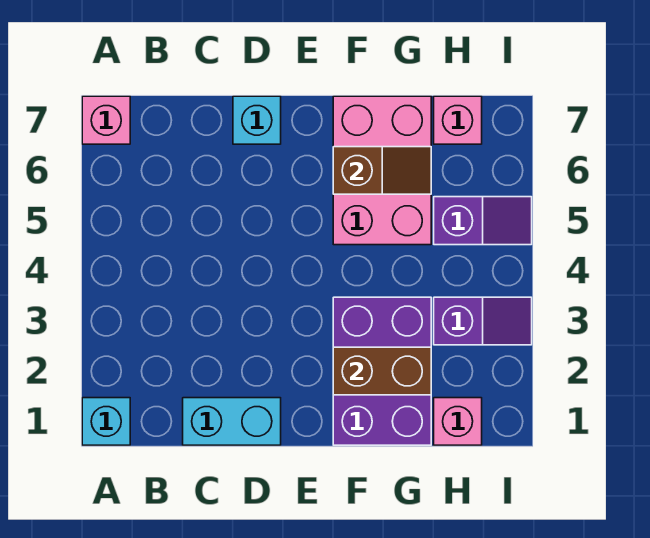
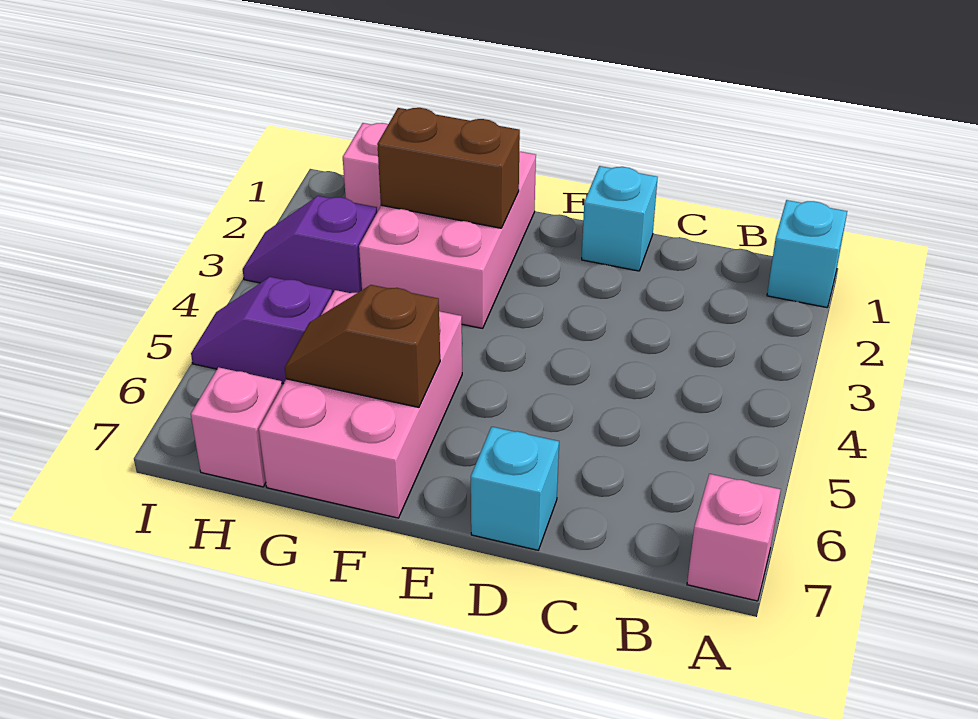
cyan 1x2 brick [183,398,281,445] -> cyan 1x1 brick [582,166,658,271]
purple 2x3 brick [333,297,431,445] -> pink 2x3 brick [359,151,536,328]

